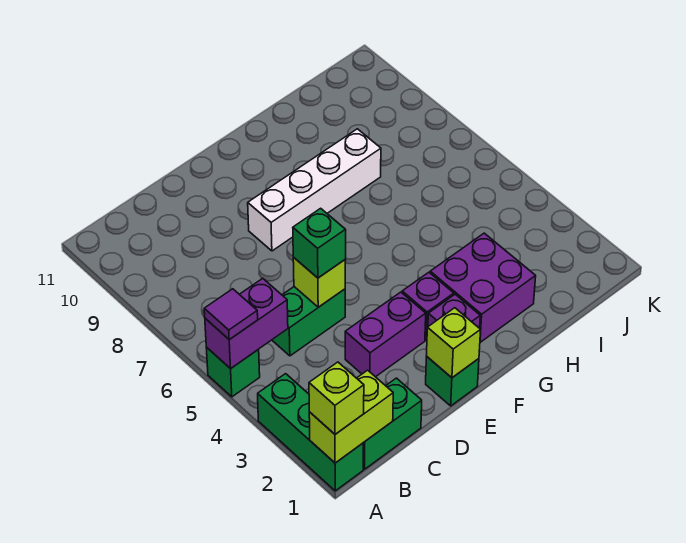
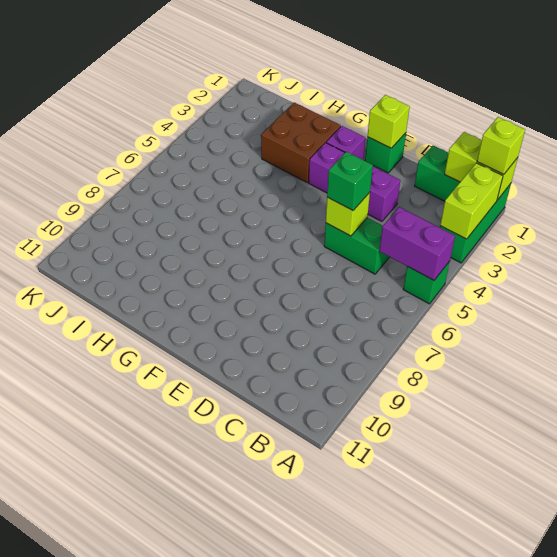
none -> lime 1x2 brick [440,163,503,239]
purple 1x1 tile [204,289,258,340] -> none
white 1x4 brick [248,129,381,251] -> none
purple 2x2 brick [430,233,536,342] -> brown 2x2 brick [261,102,341,183]

